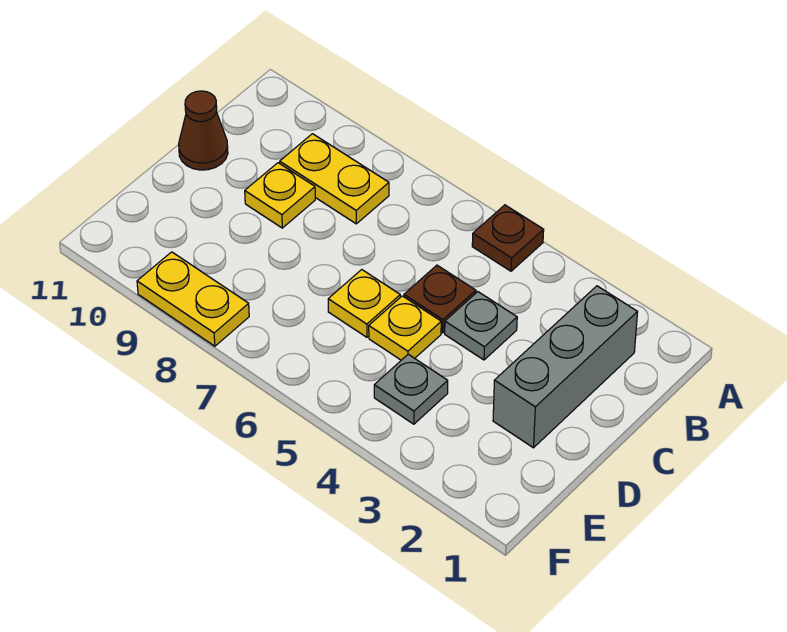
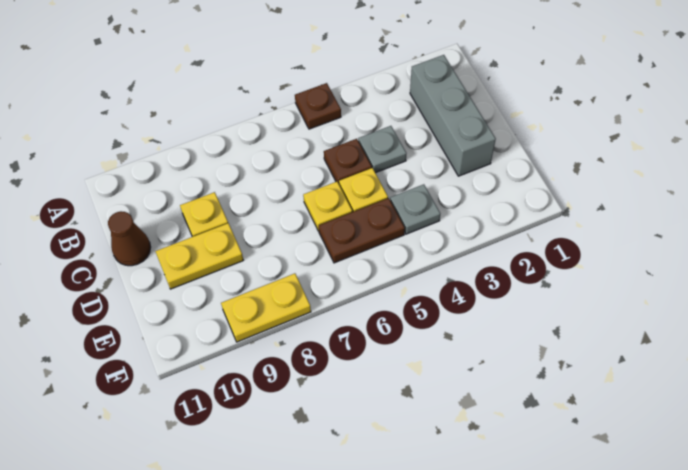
yellow 1x2 plate [280,134,389,224] -> yellow 1x2 plate moved to [155,223,243,289]
none -> brown 1x2 plate [319,198,405,263]

